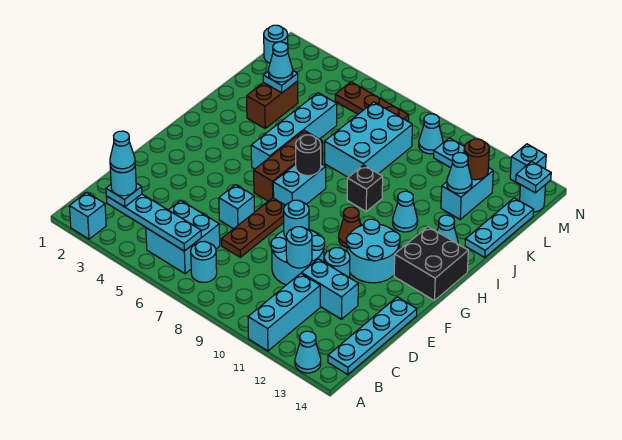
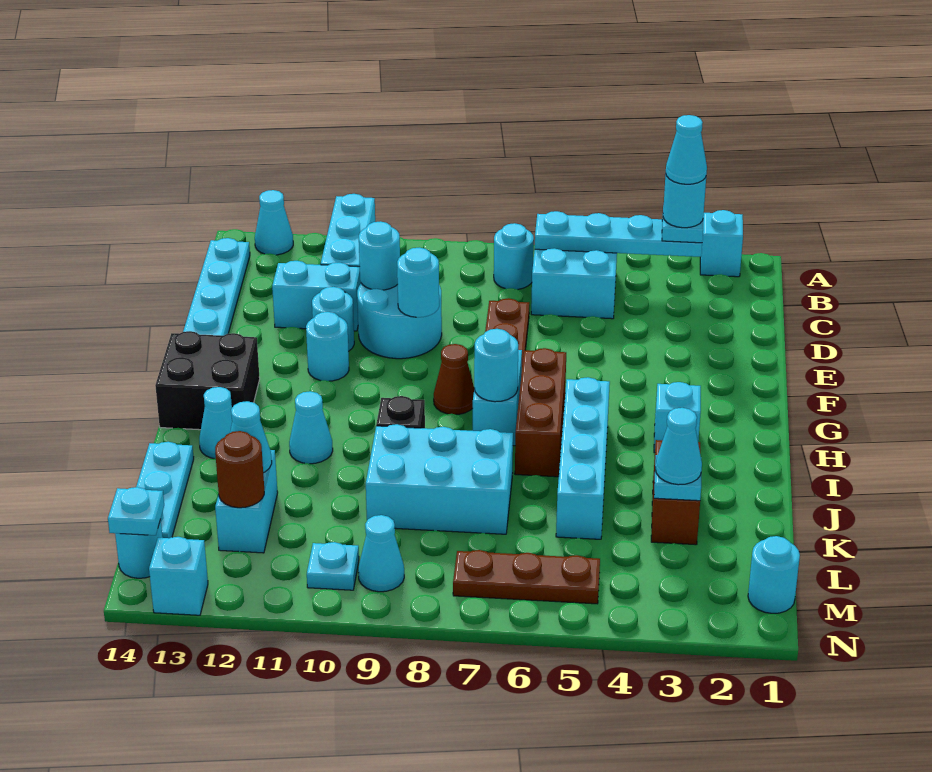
cyan 1x1 brick [219,185,255,229] -> cyan 1x1 brick moved to [654,382,701,453]
cyan 2x2 round brick [347,219,400,283] -> cyan 1x1 round brick [306,312,349,381]
brown 1x1 cone [338,207,361,247] -> brown 1x1 cone moved to [434,344,474,414]
black 1x1 round brick [296,135,321,176] -> cyan 1x1 round brick [474,329,518,402]
cyan 2x3 brick [325,102,412,177] -> cyan 2x3 brick turned to [366,424,513,534]

